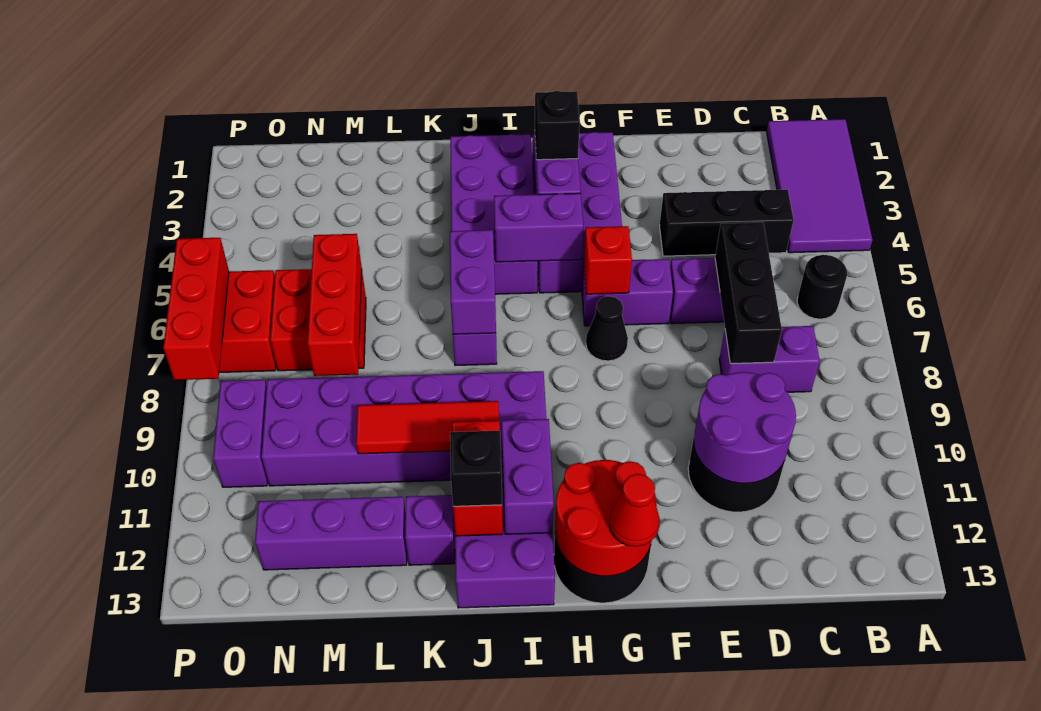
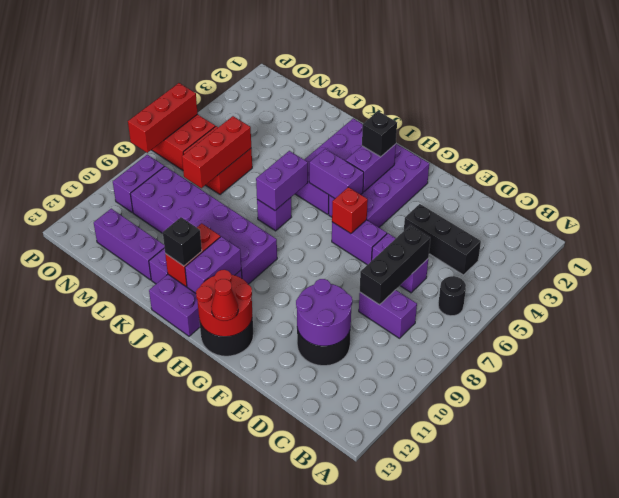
purple 2x4 tile [767,119,872,253] -> none
black 1x1 cone [586,296,628,361] -> none
red 1x3 tile [356,401,499,454] -> none

